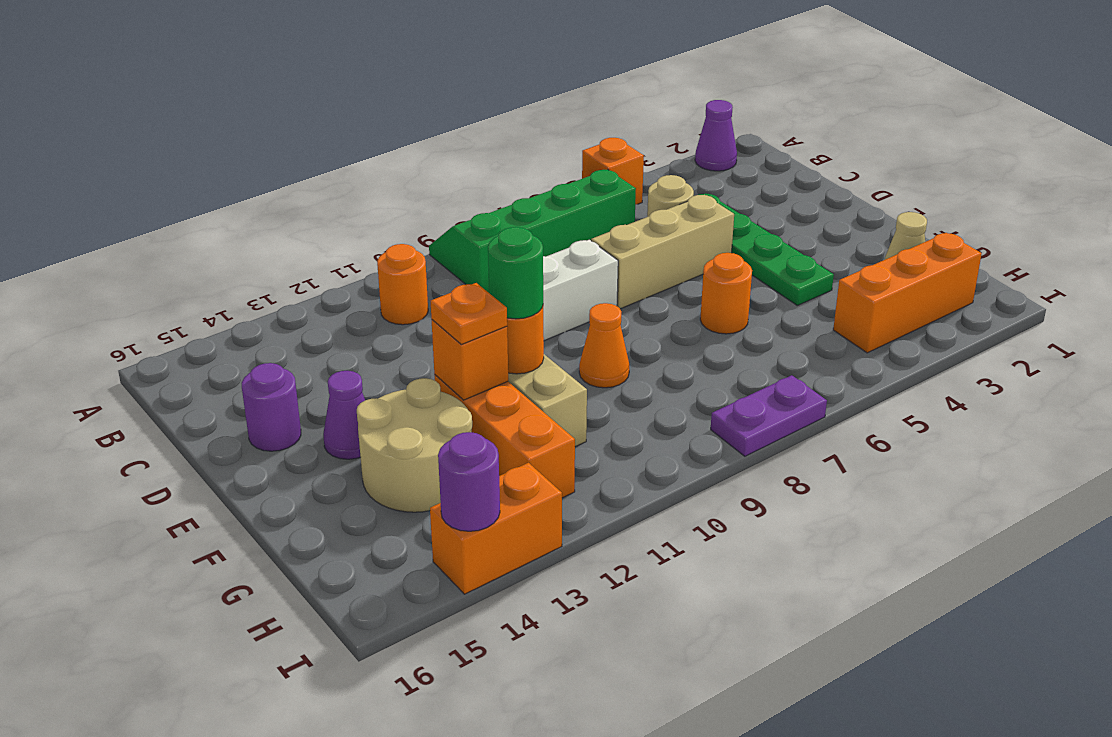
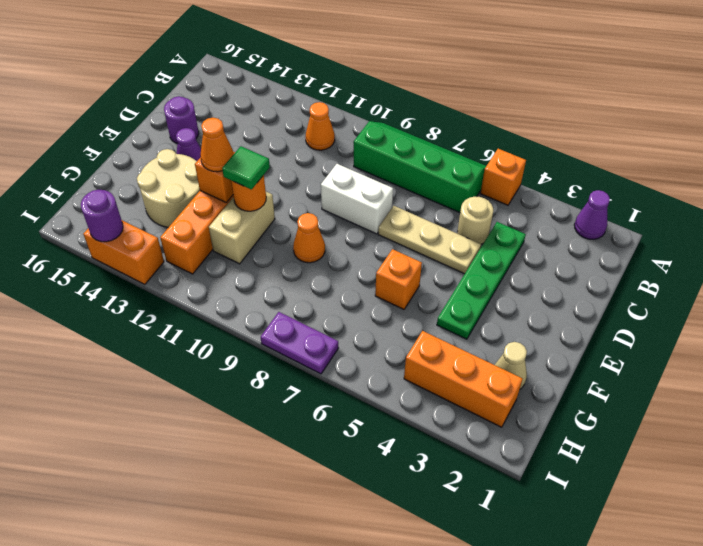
orange 1x1 round brick [377,244,428,325] -> orange 1x1 cone [305,102,335,150]
tan 1x3 brick [591,195,734,309] -> tan 1x3 plate [378,206,481,274]
orange 1x1 round brick [700,253,752,334] -> orange 1x1 brick [375,249,422,309]
green 1x1 round brick [488,227,543,319] -> green 1x1 tile [222,146,270,190]
orange 1x1 plate [431,283,507,345] -> orange 1x1 cone [200,118,234,172]

